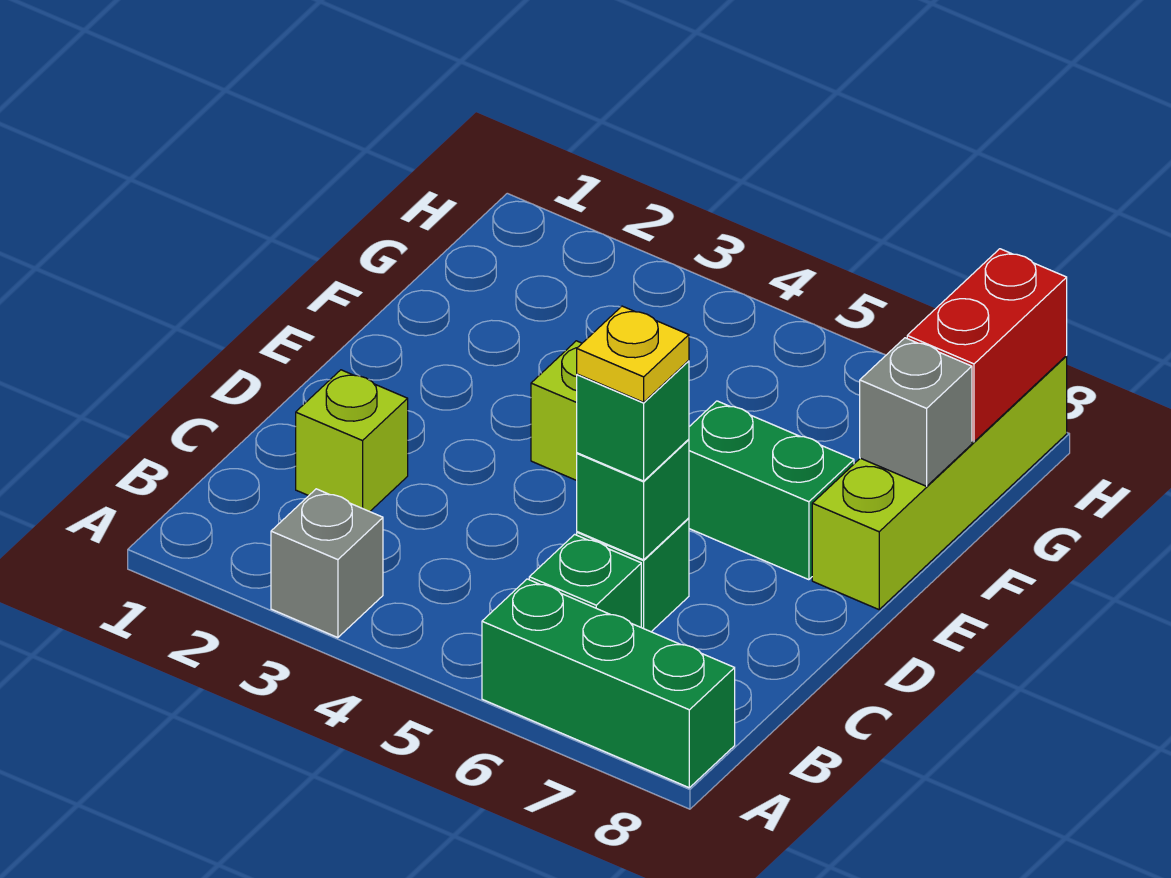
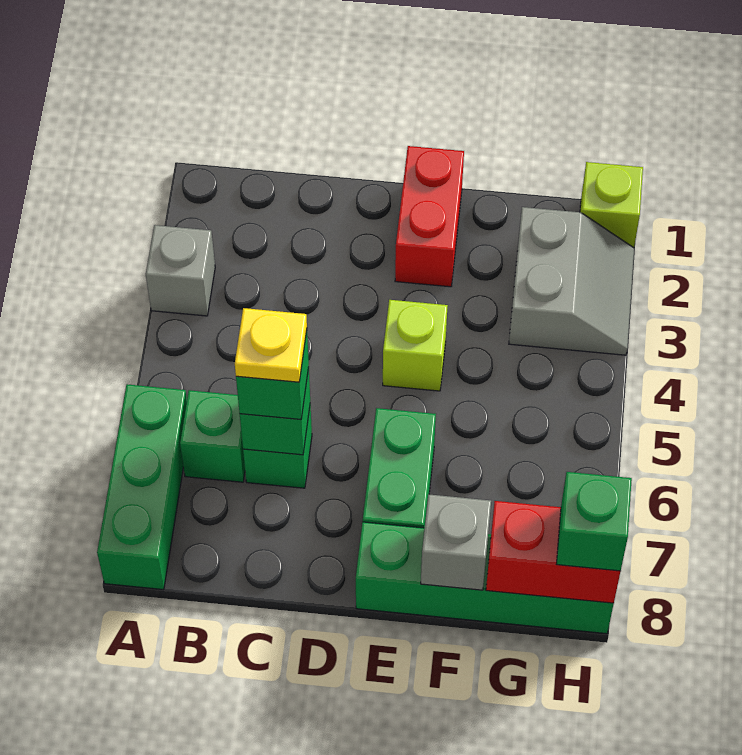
lime 1x1 brick [296,370,408,512] -> lime 1x1 brick moved to [580,162,643,248]
none -> red 1x2 brick [395,146,464,287]
lime 1x4 brick [812,356,1067,610] -> green 1x4 brick [356,522,614,634]
none -> grey 2x2 slope [509,207,634,355]
none -> green 1x1 brick [557,472,632,571]

